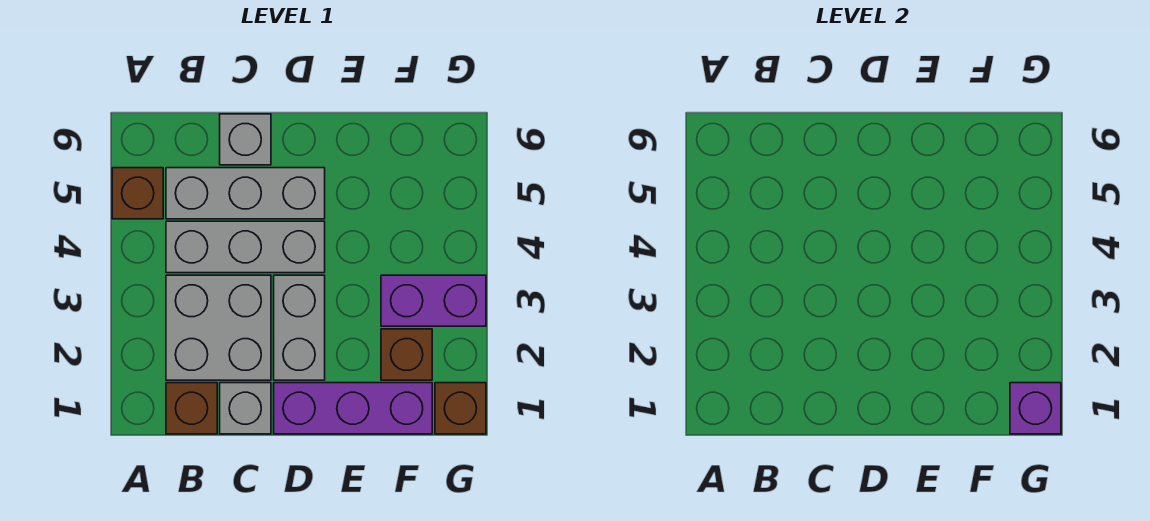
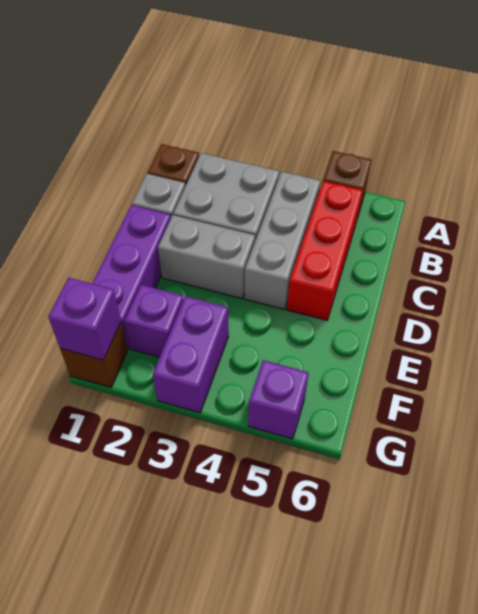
grey 1x3 brick [166,168,325,219] -> red 1x3 brick [287,181,363,320]
grey 1x1 brick [220,114,271,165] -> none
brown 1x1 brick [381,329,432,380] -> purple 1x1 brick [124,285,183,357]
none -> purple 1x1 brick [248,360,309,439]

